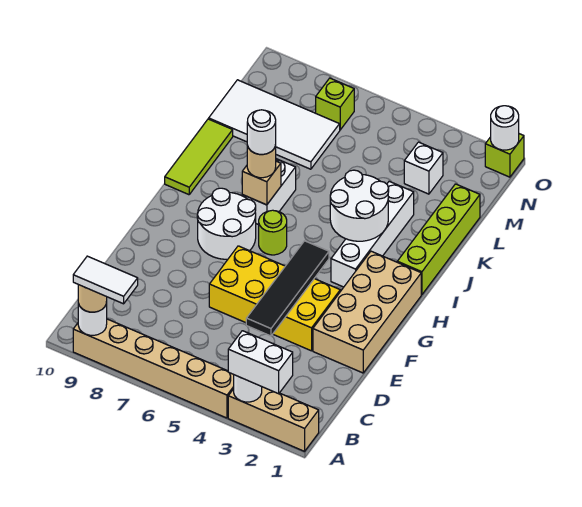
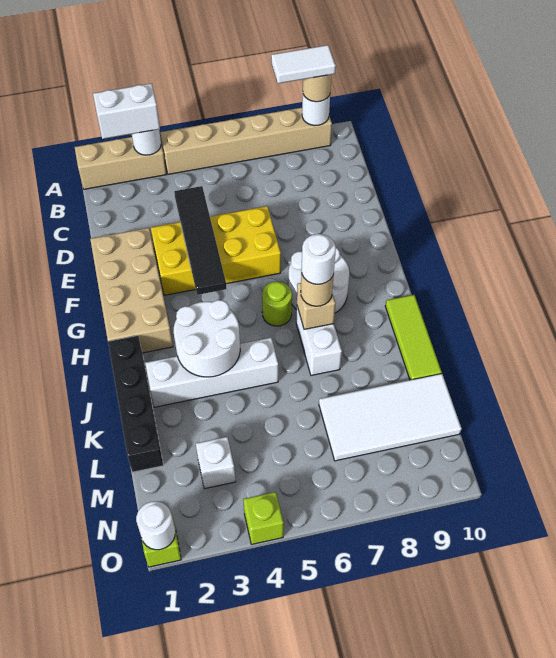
white 1x4 brick [331,181,414,287] -> white 1x4 brick turned to [145,338,278,407]
lime 1x4 brick [397,184,480,295] -> black 1x4 brick [108,336,164,472]
lime 1x1 brick [316,78,354,130] -> lime 1x1 brick moved to [243,492,284,544]

